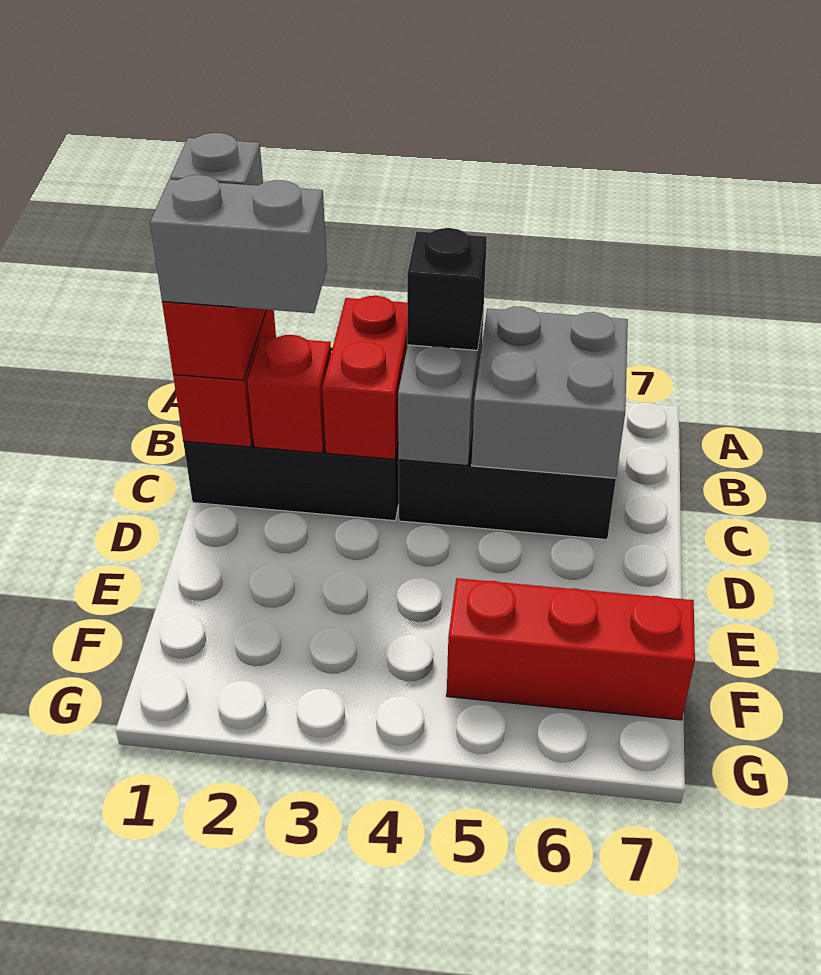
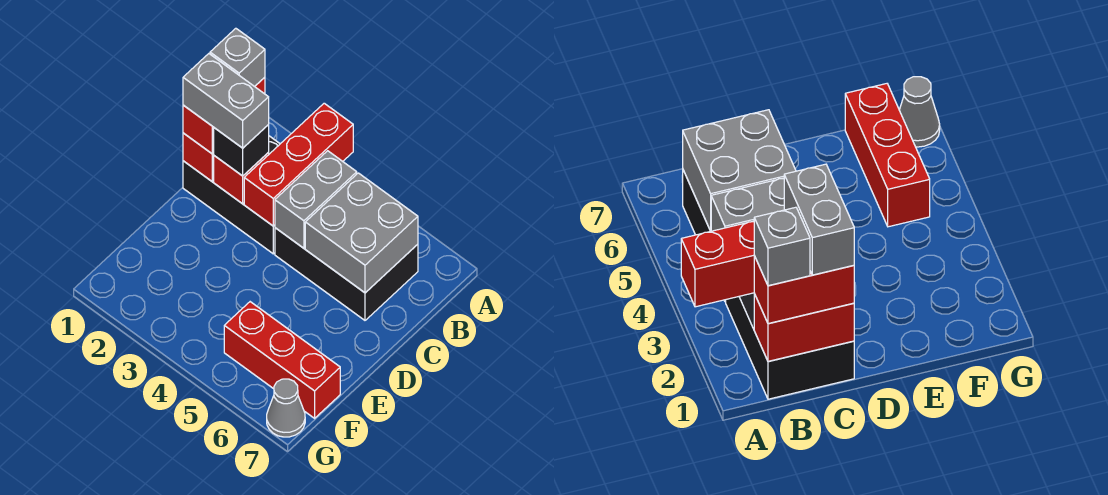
red 1x2 brick [322,296,408,459] -> red 1x3 brick [244,103,353,226]
black 1x1 brick [407,228,487,350] -> black 1x1 brick moved to [214,125,269,176]
none -> grey 1x1 cone [267,379,305,437]

